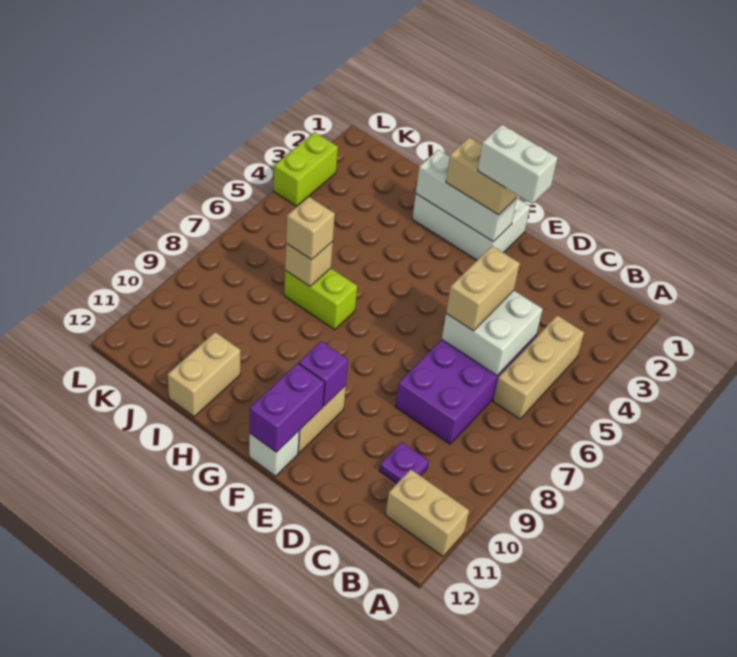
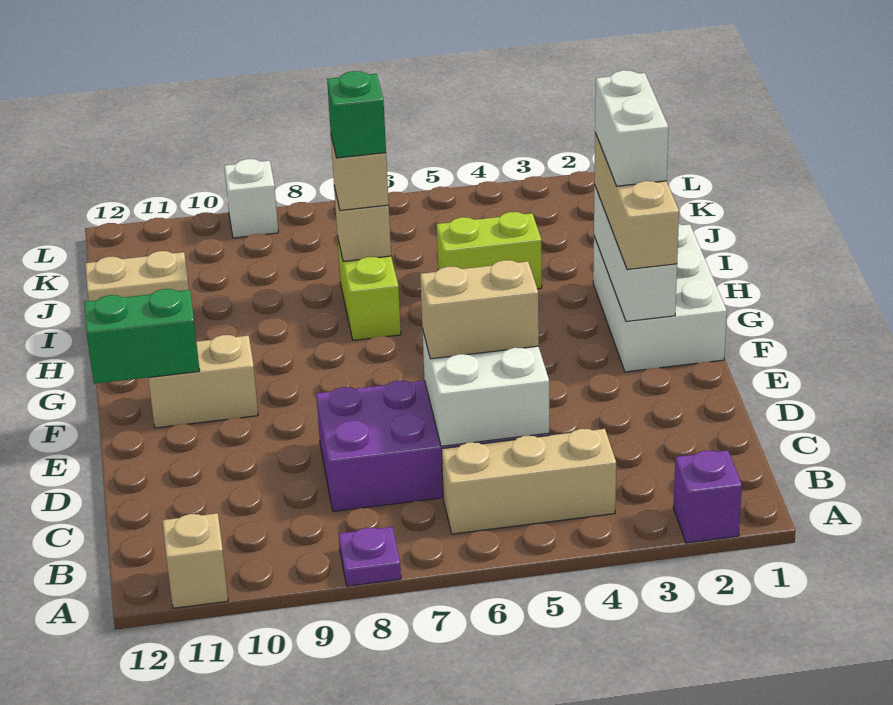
tan 1x2 brick [386,469,469,556] -> tan 1x1 brick [163,513,228,608]
purple 1x1 plate [379,442,429,483] -> purple 1x1 plate moved to [339,527,401,586]
white 1x2 brick [478,125,558,204] -> white 1x2 brick moved to [595,70,668,186]
tan 1x2 brick [446,138,518,215] -> tan 1x3 brick [595,133,679,270]
purple 1x1 brick [299,341,348,406] -> purple 1x1 brick moved to [673,450,742,543]
purple 1x2 brick [250,363,325,452] -> green 1x2 brick [84,289,200,384]
white 1x1 brick [249,431,299,476] -> white 1x1 brick moved to [224,159,278,238]
none -> green 1x1 brick [327,71,386,158]
lime 1x2 brick [274,132,338,206] -> lime 1x2 brick moved to [437,212,542,289]

